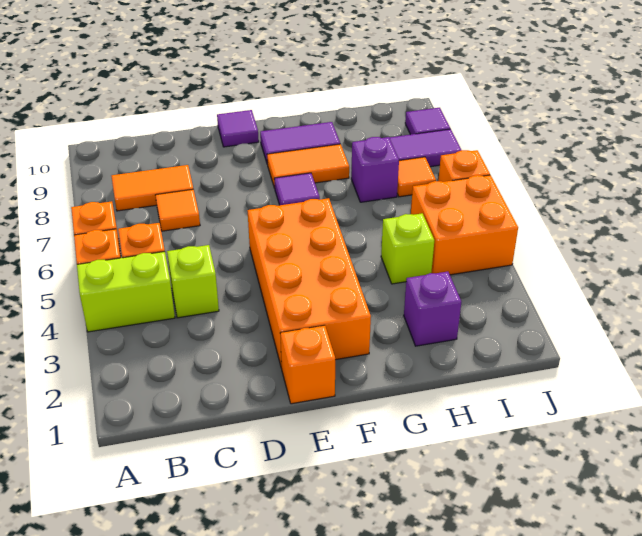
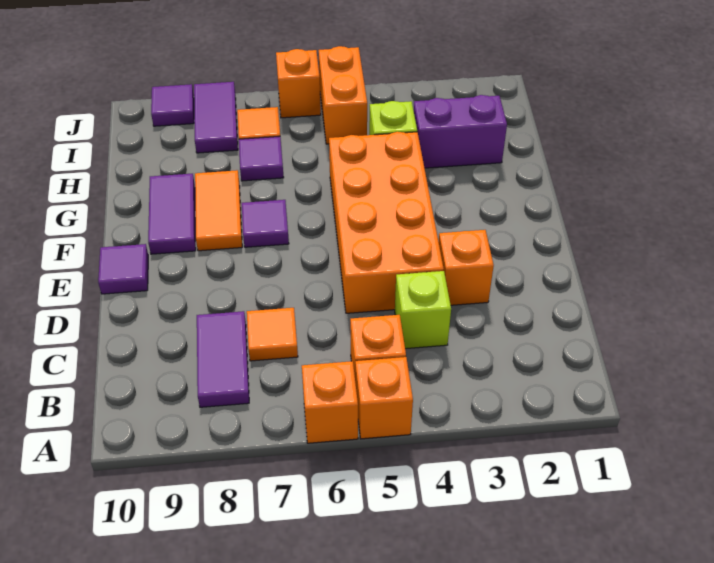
lime 1x2 brick [77,252,175,332] -> none
orange 1x2 tile [112,165,193,211] -> purple 1x2 tile [197,311,249,407]
orange 1x1 brick [281,325,335,404] -> orange 1x1 brick moved to [439,230,494,305]
orange 2x4 brick [247,198,371,368] -> orange 2x4 brick turned to [329,132,444,313]
purple 1x1 brick [404,272,461,346] -> purple 1x2 brick [413,95,507,168]
purple 1x1 brick [351,137,399,202] -> purple 1x1 tile [239,136,284,181]
orange 2x2 brick [411,175,518,275] -> orange 1x2 brick [319,46,367,144]

